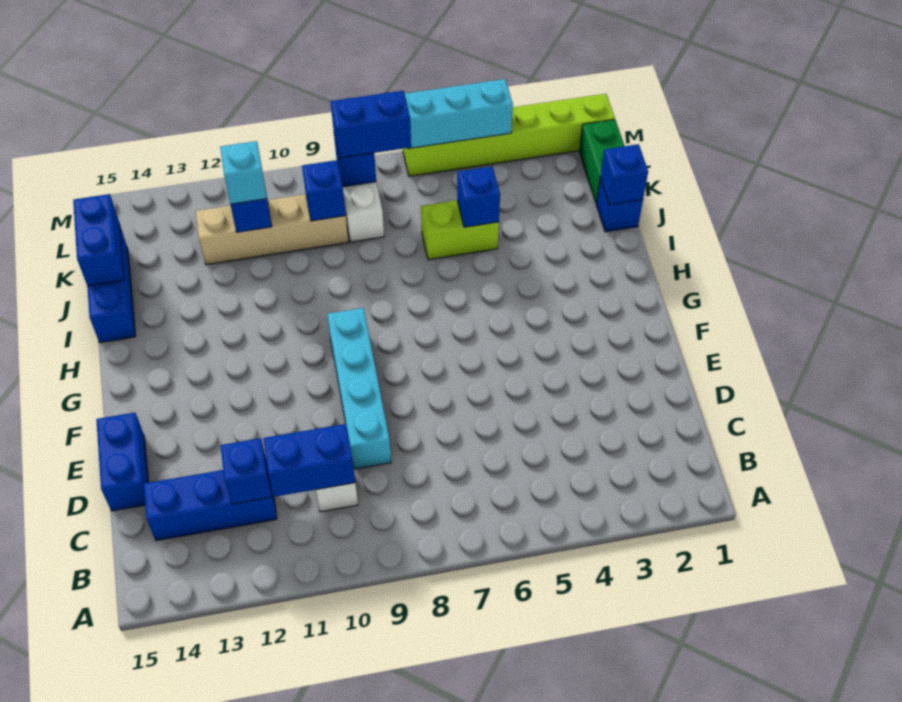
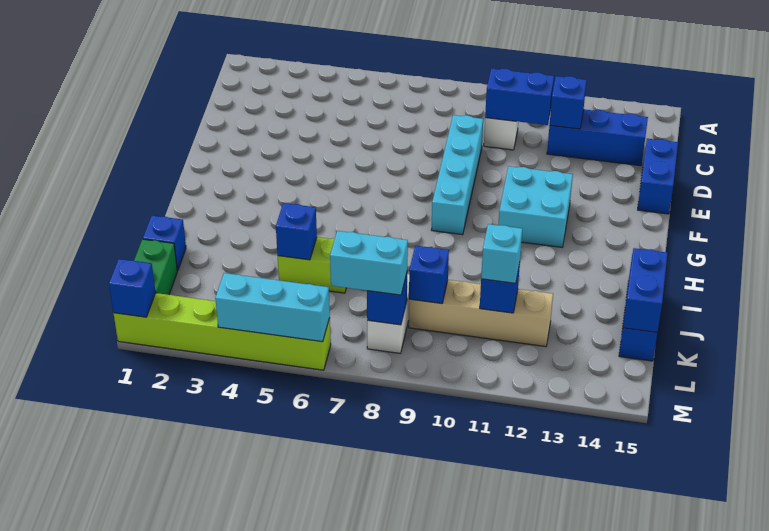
none -> cyan 2x2 brick [498,166,573,247]
blue 1x1 brick [600,144,648,205] -> blue 1x1 brick moved to [109,259,156,317]
blue 1x2 brick [331,91,411,158] -> cyan 1x2 brick [330,231,408,295]

